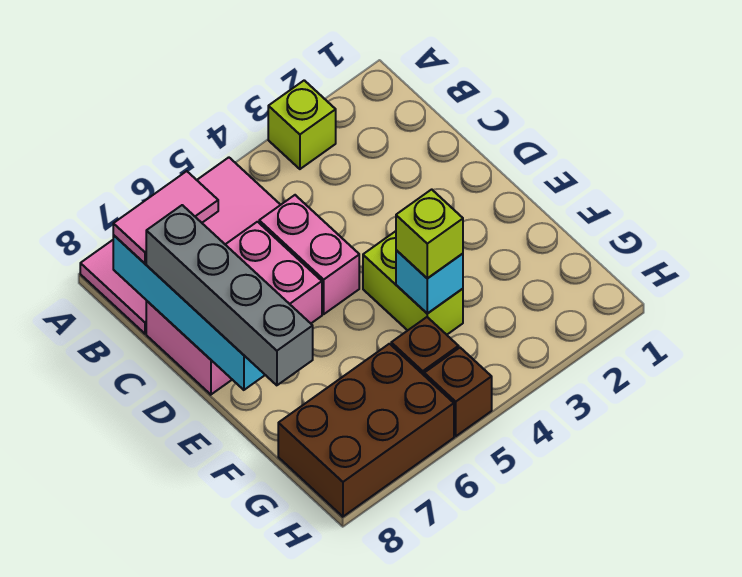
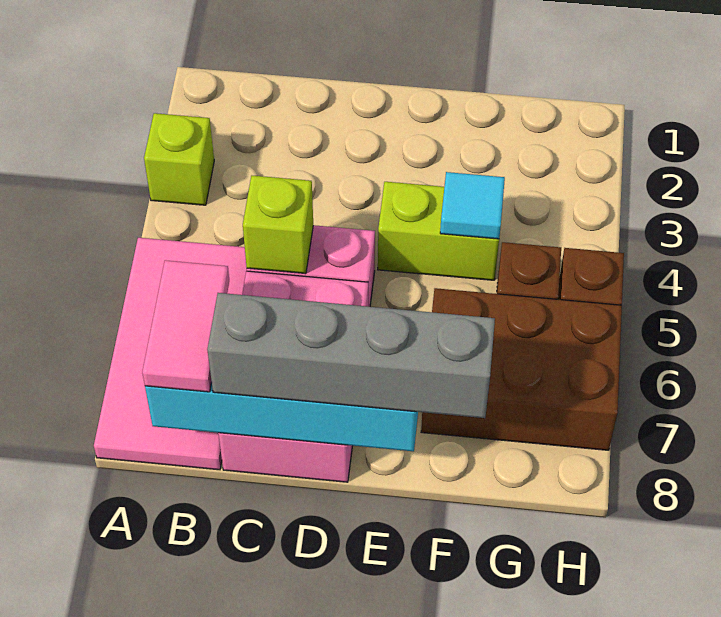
cyan 1x1 brick [396,250,463,314] -> cyan 1x1 tile [440,172,505,239]
lime 1x1 brick [396,189,463,278] -> lime 1x1 brick moved to [243,176,313,274]
brown 2x3 brick [278,344,454,517] -> brown 2x3 brick turned to [421,288,622,450]

